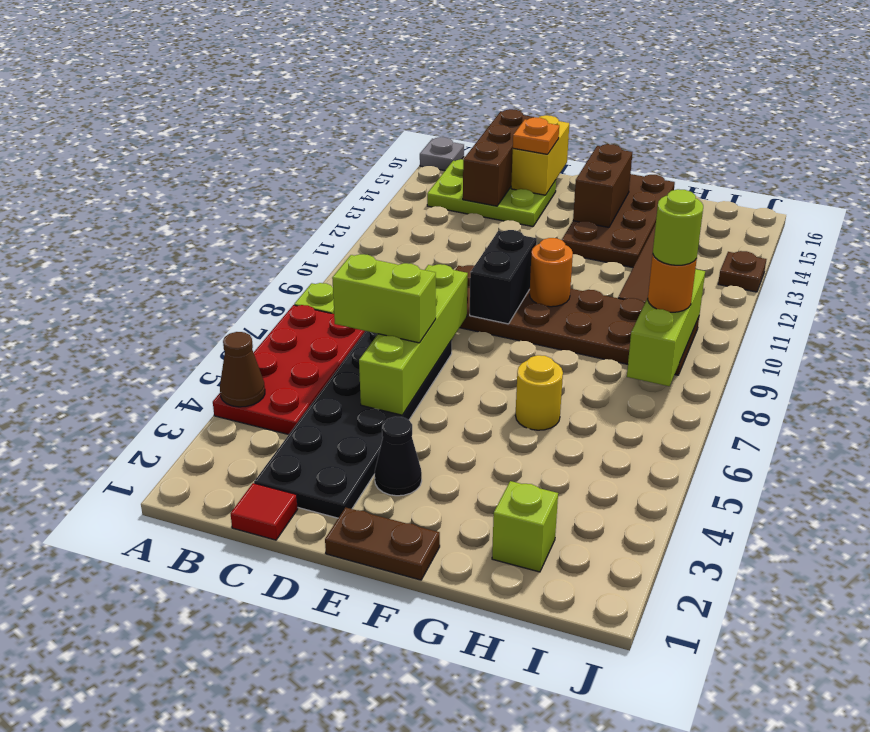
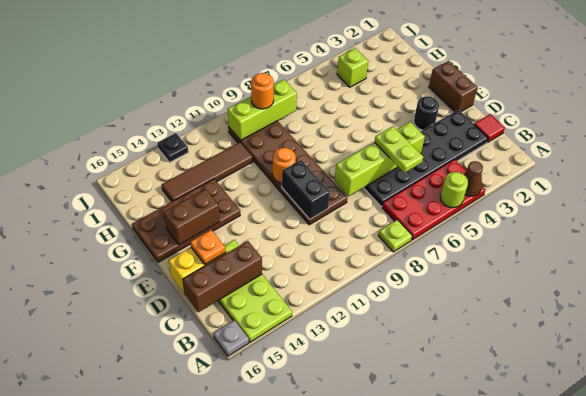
lime 2x3 plate [427,159,556,227] -> lime 2x4 plate [218,240,292,342]
lime 1x2 brick [332,254,436,343] -> lime 1x2 plate [375,127,423,173]
brown 1x2 plate [325,507,440,580] -> brown 1x2 brick [429,61,478,112]
black 1x1 cone [375,417,422,496] -> black 1x1 round brick [414,96,439,130]
black 1x2 brick [470,230,537,324] -> black 1x2 brick turned to [282,160,330,219]
yellow 1x1 round brick [516,355,563,430] -> none
lime 1x1 brick [492,481,558,572] -> lime 1x1 brick moved to [337,48,368,87]
lime 1x1 round brick [653,189,703,265] -> lime 1x1 round brick moved to [440,172,468,208]
brown 1x1 plate [718,251,766,292] -> black 1x1 plate [157,133,188,162]

